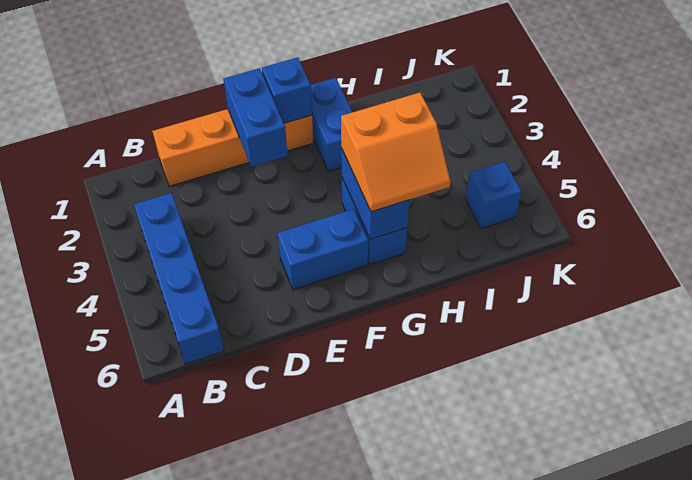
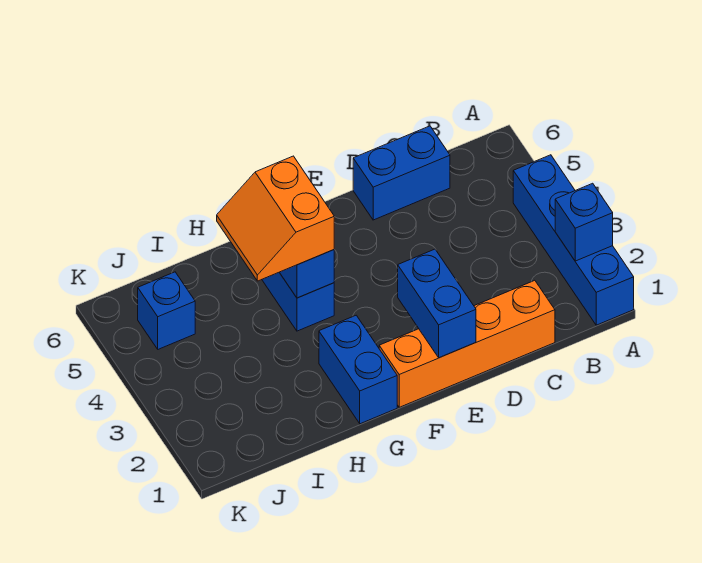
blue 1x4 brick [134,193,224,364] -> blue 1x4 brick moved to [513,155,634,325]
blue 1x2 brick [278,209,368,290] -> blue 1x2 brick moved to [353,126,450,220]
blue 1x1 brick [262,57,312,123] -> blue 1x1 brick moved to [555,183,613,261]
orange 2x2 slope [341,93,450,212] -> orange 2x2 slope turned to [217,156,334,281]

